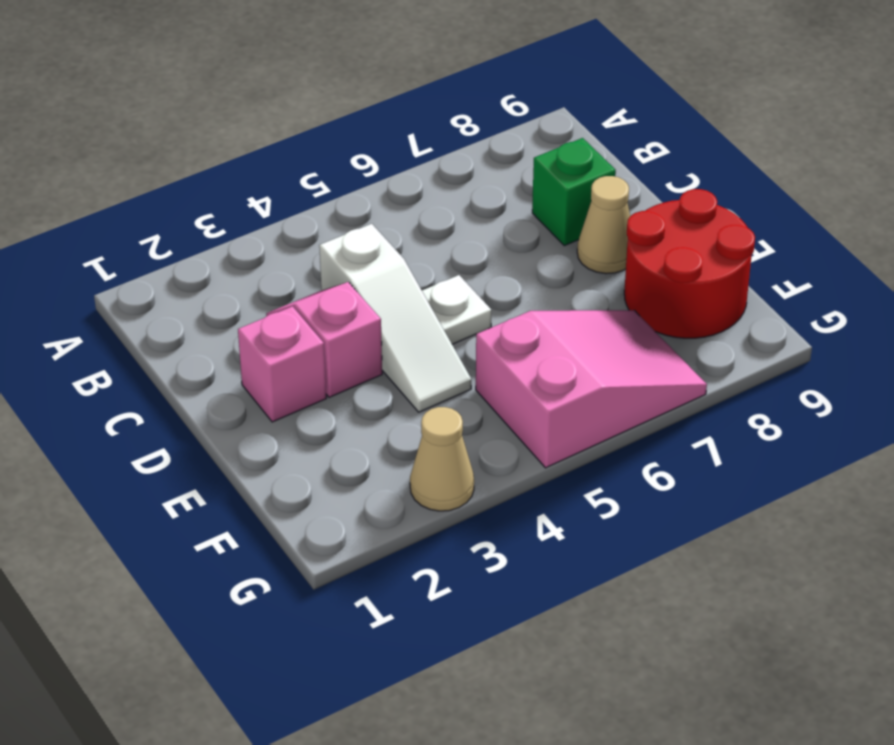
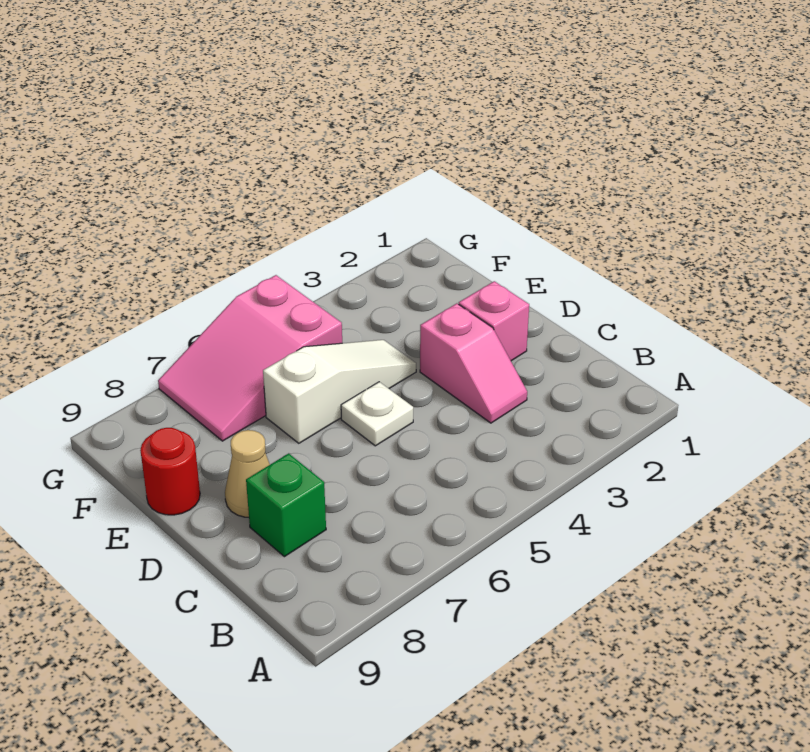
white 1x3 slope [319,224,471,412] -> white 1x3 slope turned to [263,340,416,443]
red 2x2 round brick [624,189,755,338] -> red 1x1 round brick [140,428,200,515]
tan 1x1 cone [410,407,474,511] -> none

